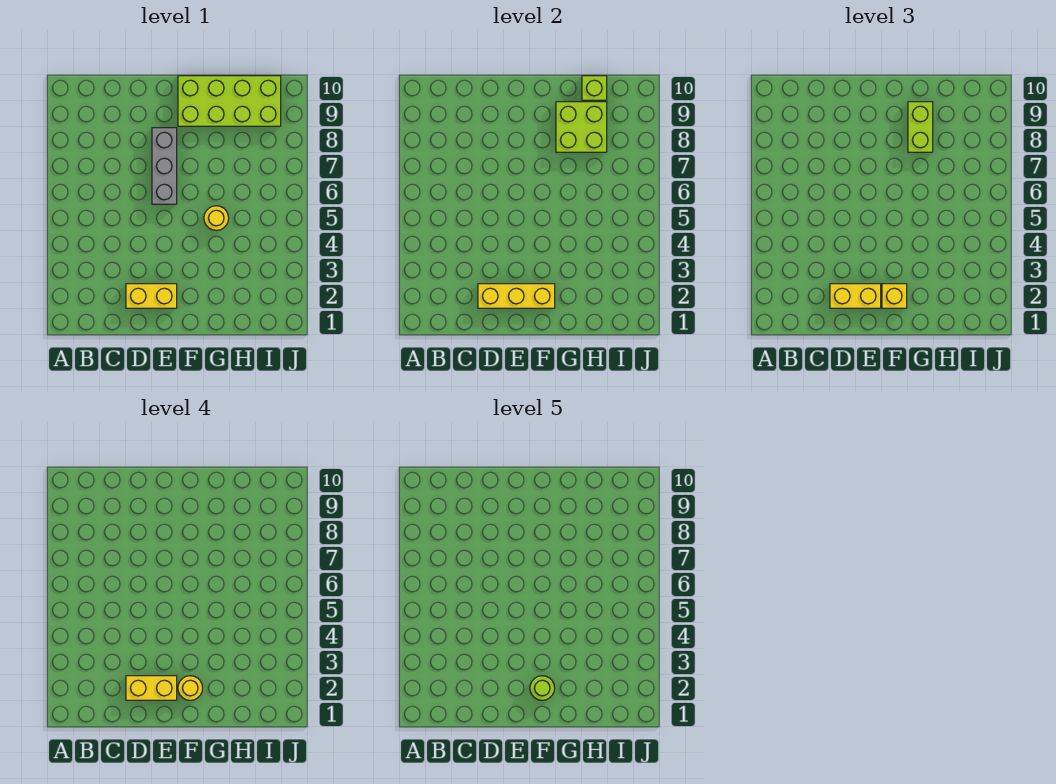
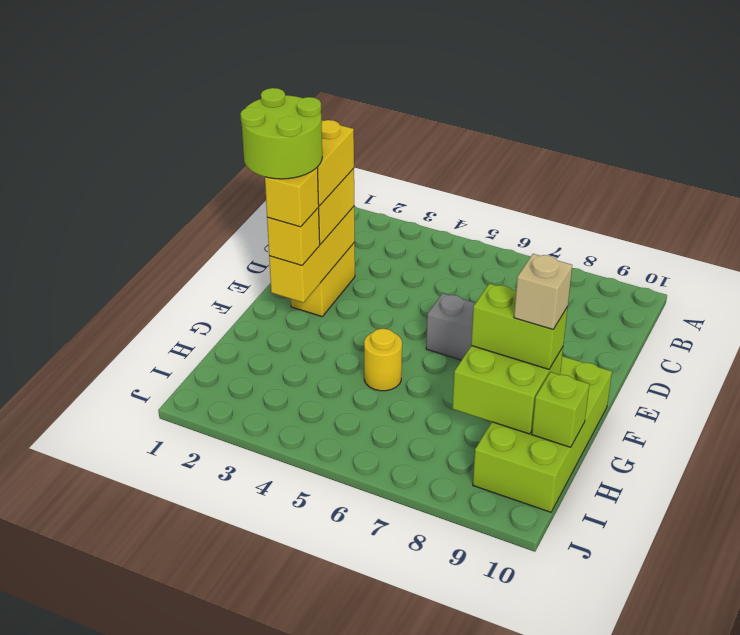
yellow 1x1 round brick [178,676,203,700] -> yellow 1x1 brick [265,168,319,227]
lime 1x1 round brick [530,676,555,700] -> lime 2x2 round brick [240,88,322,179]
none -> tan 1x1 brick [514,254,572,329]

